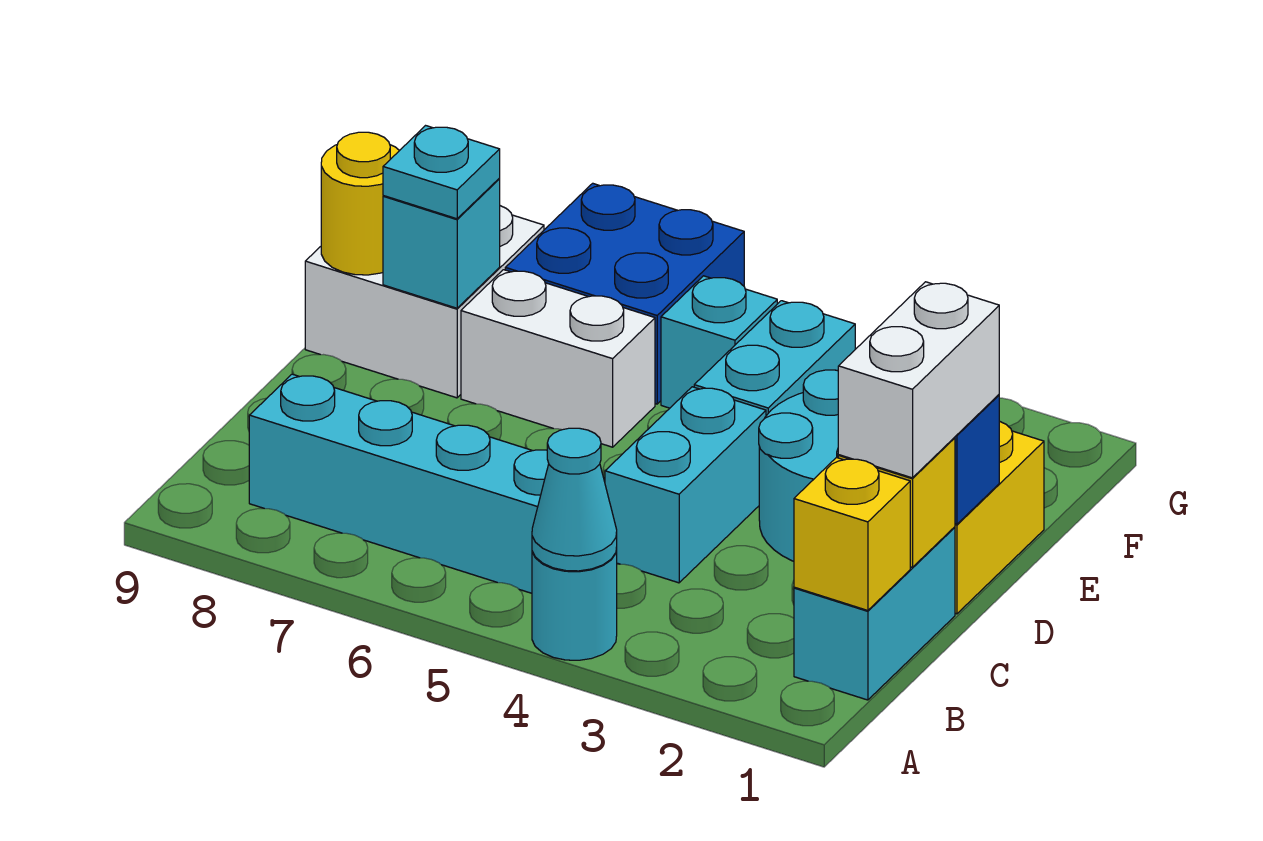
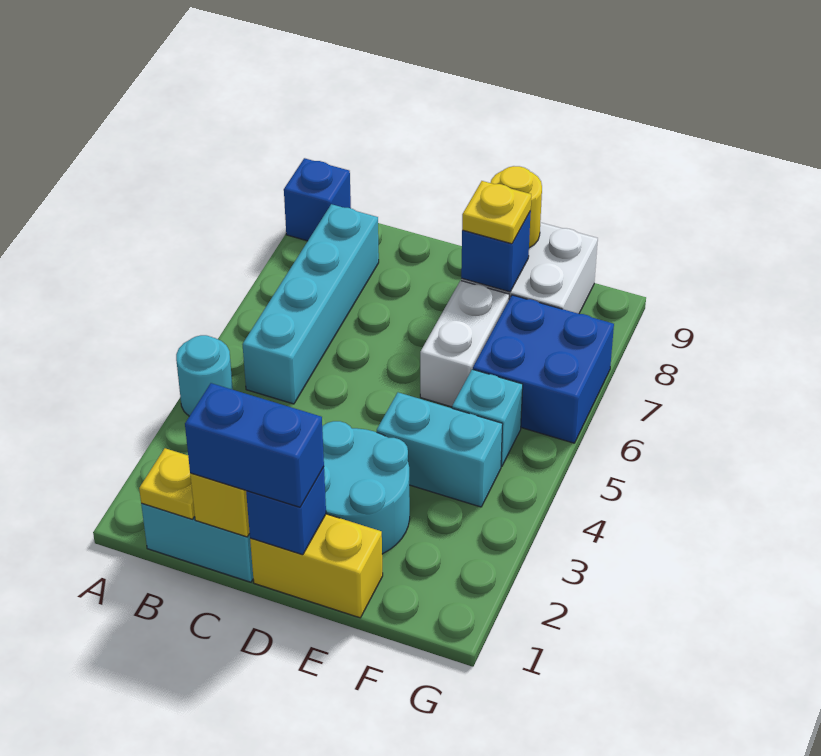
cyan 1x1 cone [532,428,617,571] -> none
none -> blue 1x1 brick [284,158,351,241]
yellow 1x1 brick [794,458,910,610] -> yellow 1x1 plate [139,448,195,519]
white 1x2 brick [838,282,999,478] -> blue 1x2 brick [185,383,324,507]
cyan 1x2 brick [605,387,766,583] -> none
cyan 1x1 brick [383,179,500,308] -> blue 1x1 brick [461,211,531,292]
cyan 1x1 plate [383,126,500,219] -> yellow 1x1 plate [462,181,531,244]

